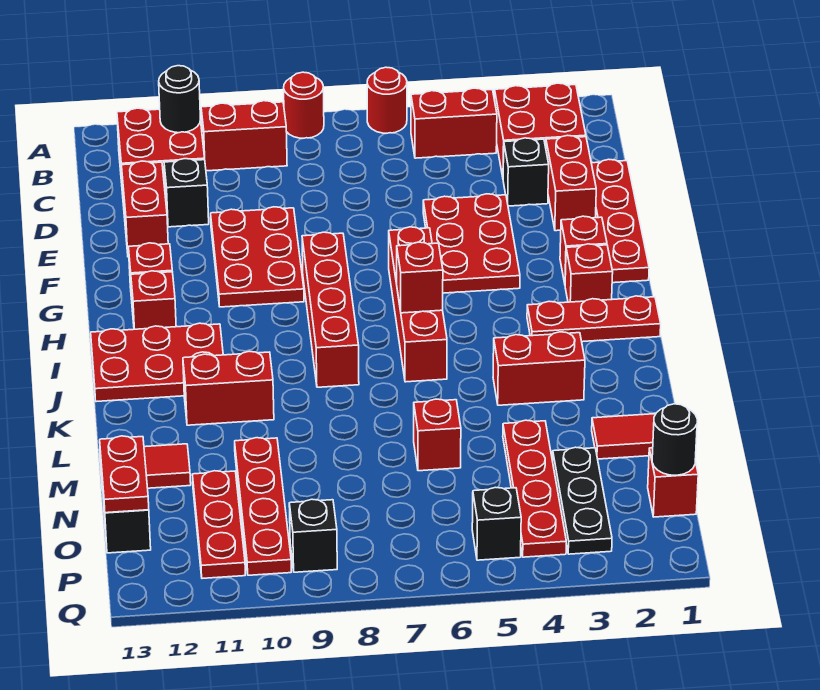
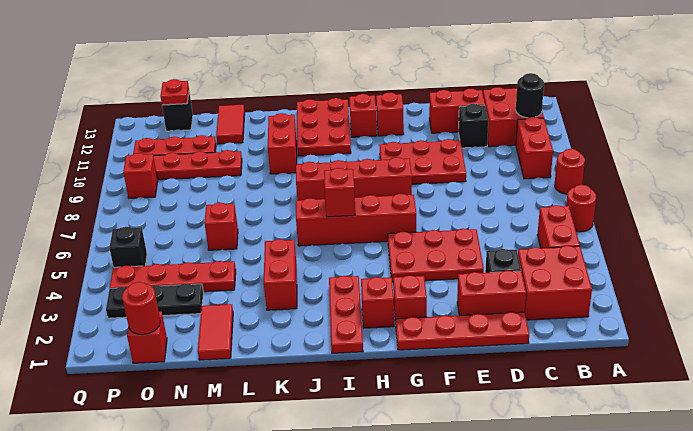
red 1x2 plate [100,436,149,513] -> red 1x1 plate [161,79,189,105]
black 1x1 round brick [652,404,697,475] -> red 1x1 round brick [122,282,160,335]
black 1x1 brick [289,499,337,572] -> red 1x1 brick [123,153,158,198]

